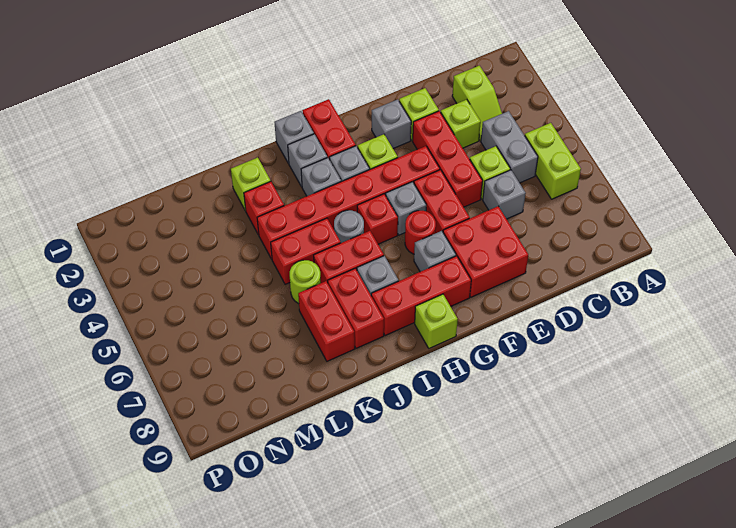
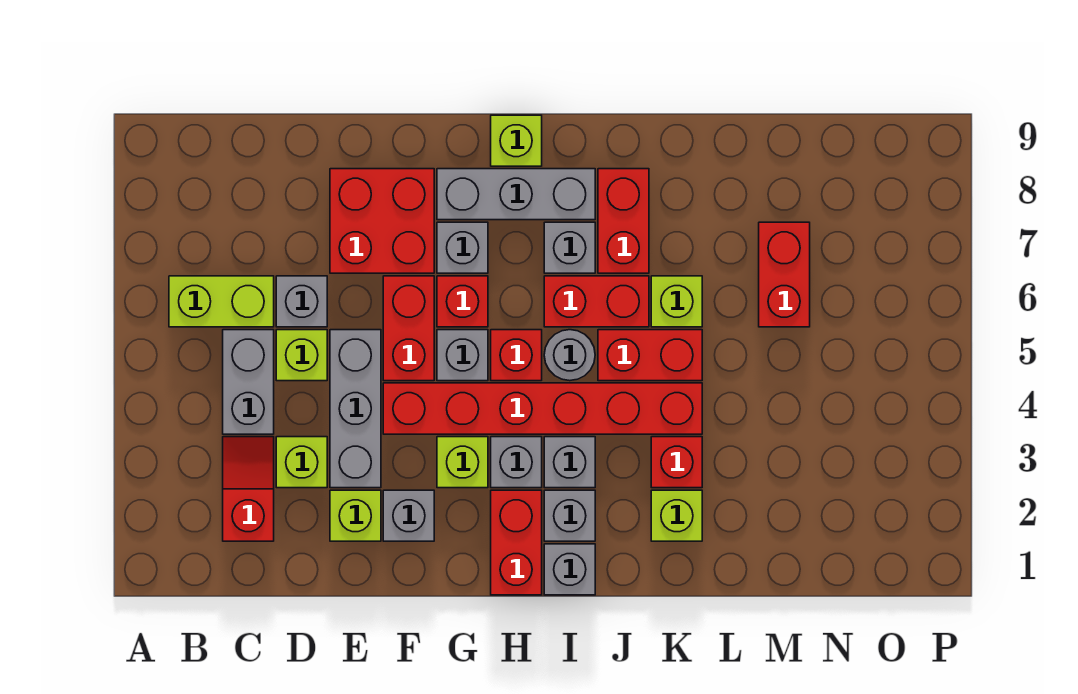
lime 1x2 brick [525,123,581,199] -> lime 1x2 brick turned to [169,276,274,327]
lime 1x2 slope [452,66,502,141] -> red 1x2 slope [223,437,274,541]
red 1x3 brick [413,111,483,207] -> grey 1x3 brick [330,330,381,488]
red 1x1 round brick [405,211,436,254] -> red 1x1 brick [437,276,488,327]
red 1x3 brick [371,256,471,336] -> grey 1x3 brick [437,169,595,220]
lime 1x1 round brick [290,260,321,304] -> lime 1x1 brick [651,276,702,327]
red 1x2 brick [298,281,355,361] -> red 1x2 brick moved to [759,222,810,327]

